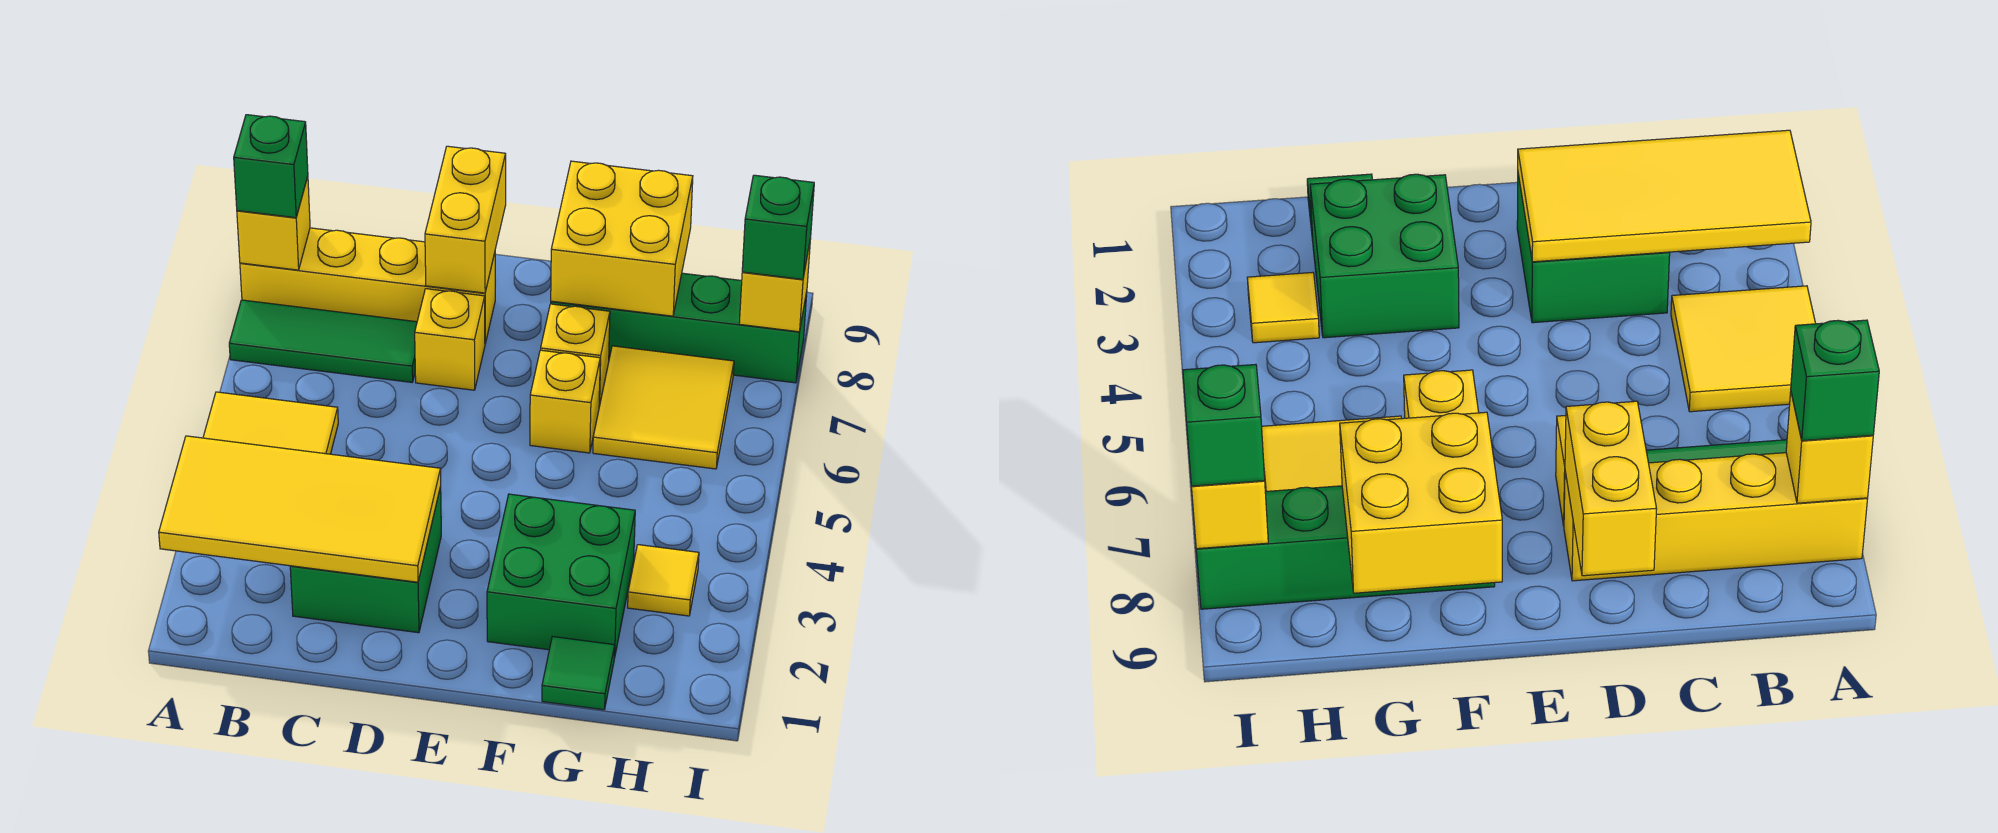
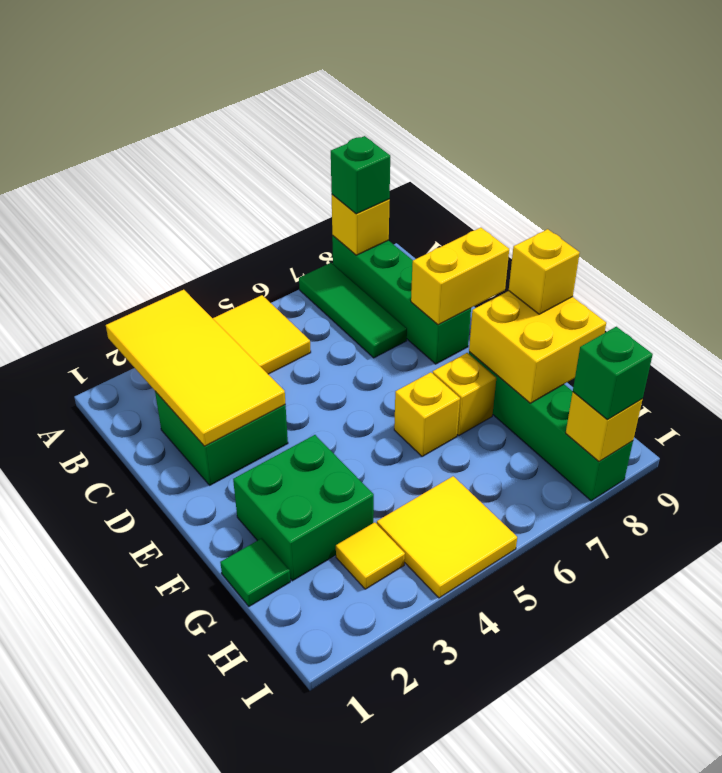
yellow 1x4 brick [240,228,495,343] -> green 1x4 brick [332,235,471,364]
yellow 1x1 brick [415,289,485,390] -> yellow 1x1 brick moved to [509,229,580,314]
yellow 2x2 tile [593,346,734,469] -> yellow 2x2 tile moved to [377,476,517,598]

